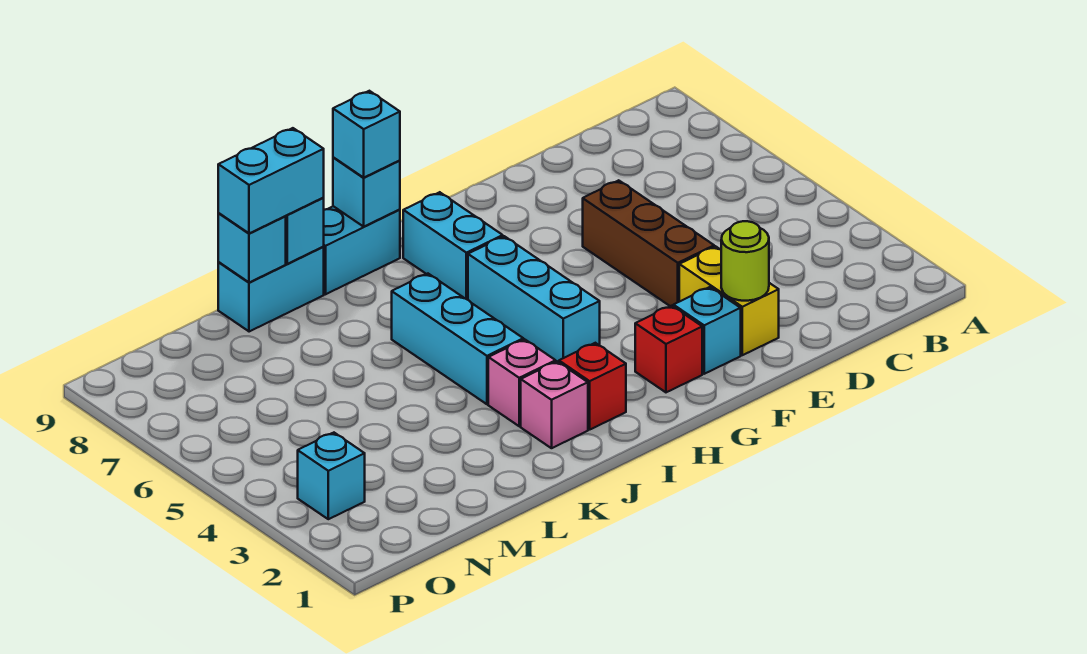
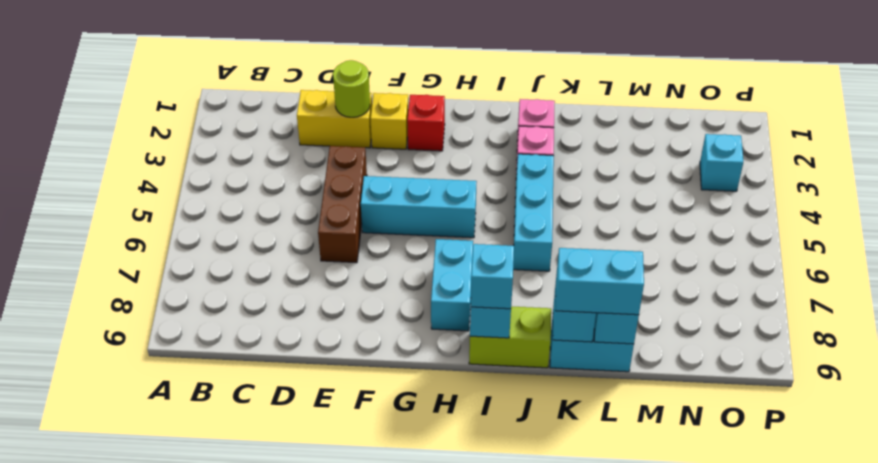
yellow 1x2 brick [679,246,779,355] -> yellow 1x2 brick turned to [297,90,372,148]
cyan 1x1 brick [673,287,741,374] -> yellow 1x1 brick [371,93,408,149]
cyan 1x3 brick [468,236,600,362] -> cyan 1x3 brick turned to [361,176,477,238]
red 1x1 brick [559,343,626,430] -> none
cyan 1x2 brick [323,206,400,294] -> lime 1x2 brick [469,306,551,368]

